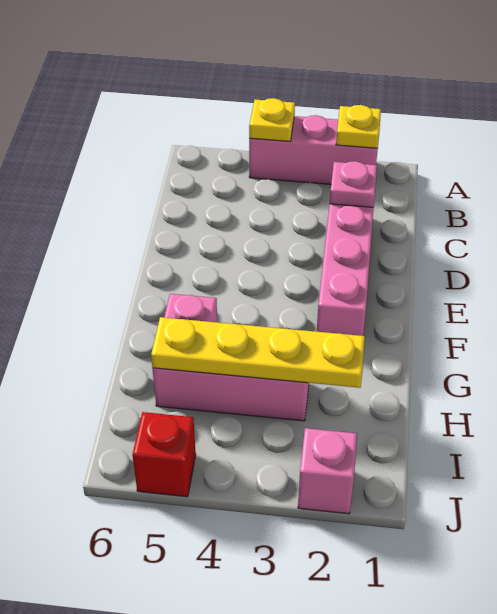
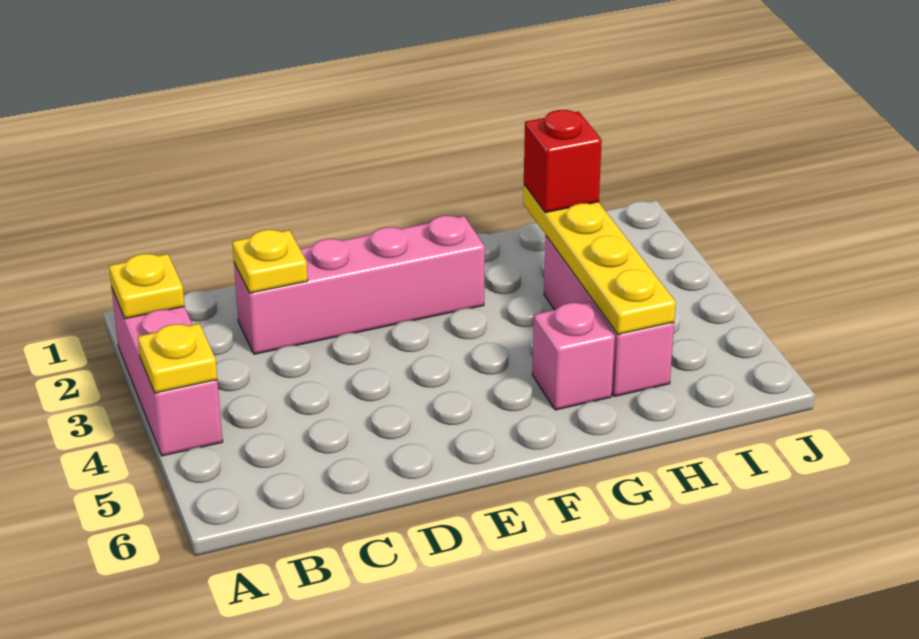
pink 1x1 plate [330,161,377,207] -> yellow 1x1 plate [232,230,308,293]
pink 1x1 brick [298,428,357,514] -> none
red 1x1 brick [133,412,196,497] -> red 1x1 brick moved to [524,110,602,213]

